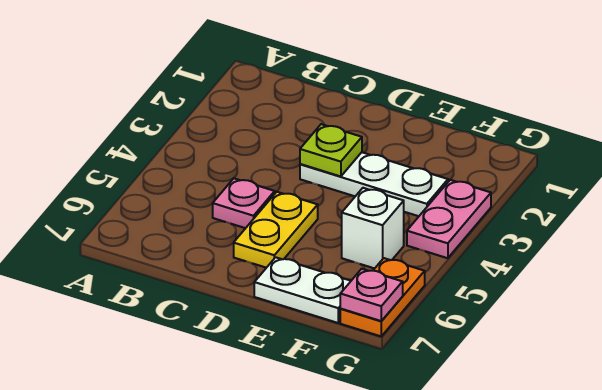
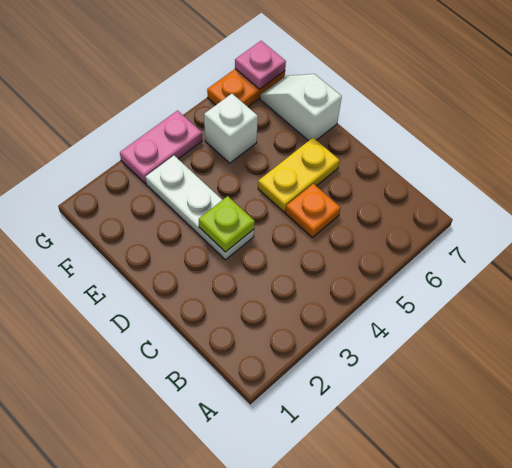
pink 1x1 plate [213,178,275,228] -> orange 1x1 plate [285,184,340,237]
white 1x2 plate [254,257,351,323] -> white 1x2 slope [260,74,342,141]

